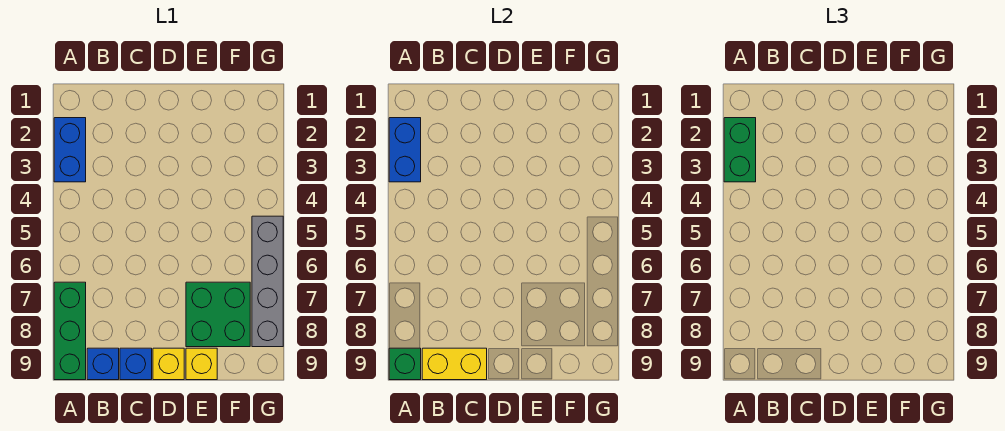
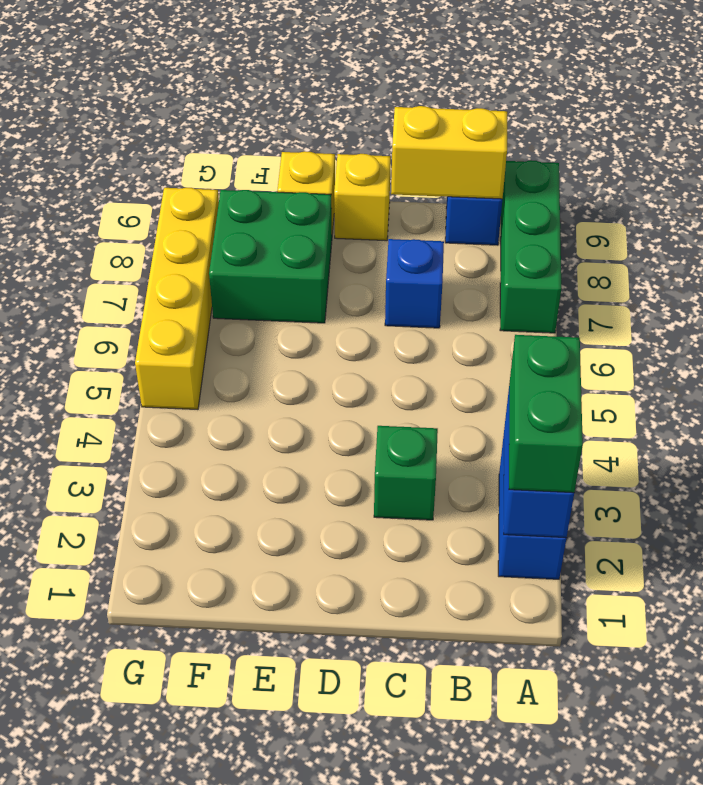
green 1x1 brick [389,348,421,380] -> green 1x1 brick moved to [374,426,438,520]
blue 1x1 brick [120,348,152,380] -> blue 1x1 brick moved to [385,239,444,328]
grey 1x4 brick [252,216,283,347] -> yellow 1x4 brick [135,188,219,410]

